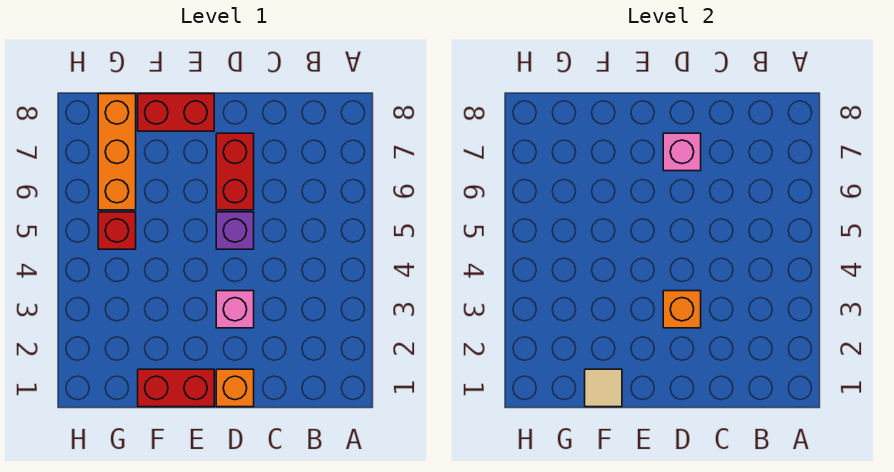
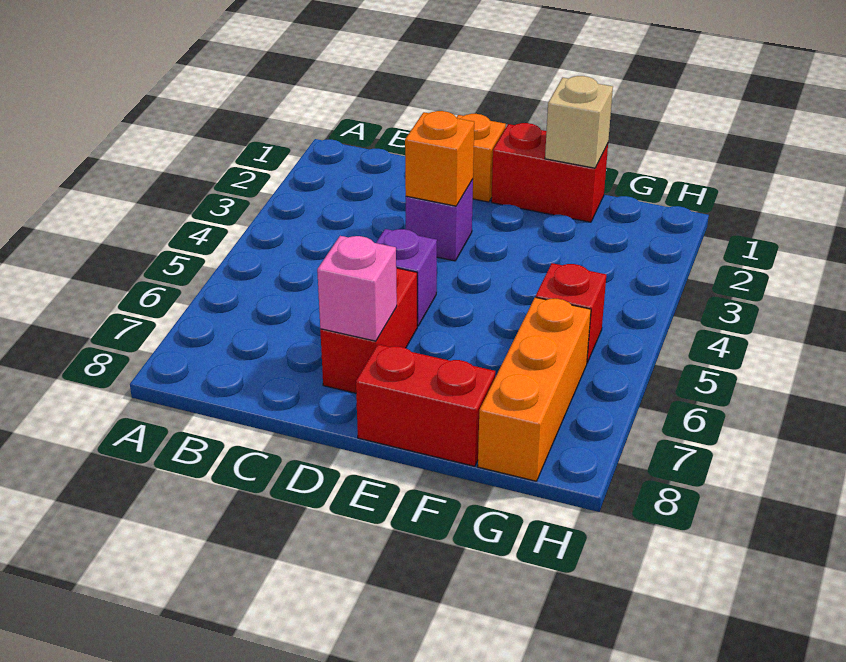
pink 1x1 brick [216,291,254,328] -> purple 1x1 brick [406,179,473,261]
tan 1x1 tile [585,369,622,407] -> tan 1x1 brick [545,76,613,168]

